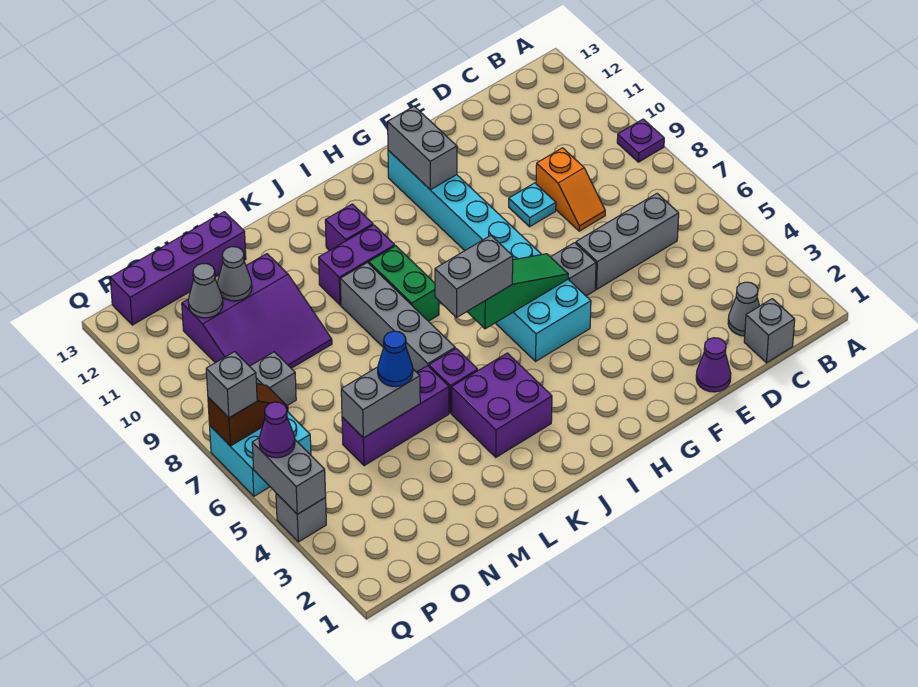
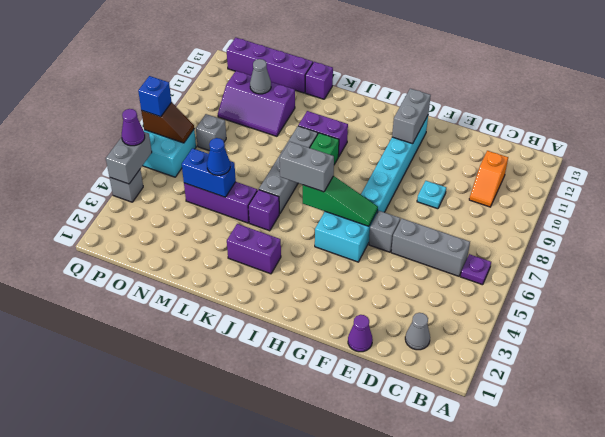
purple 1x1 plate [617,119,664,162] -> purple 1x1 plate moved to [460,254,491,285]
grey 1x1 brick [744,299,795,363] -> none
orange 1x2 slope [536,148,605,231] -> orange 1x2 slope moved to [469,151,508,207]
purple 2x2 brick [452,353,552,457] -> purple 1x2 brick [227,224,281,274]
purple 1x1 brick [325,204,373,251] -> purple 1x1 brick moved to [305,62,333,99]
grey 1x2 brick [341,367,420,438] -> blue 1x2 brick [182,148,236,197]
purple 3x3 slope [182,254,332,368] -> purple 2x3 slope [218,71,295,136]
grey 1x1 cone [188,264,223,318] -> none
grey 1x1 brick [206,352,257,418] -> blue 1x1 brick [138,76,171,117]

